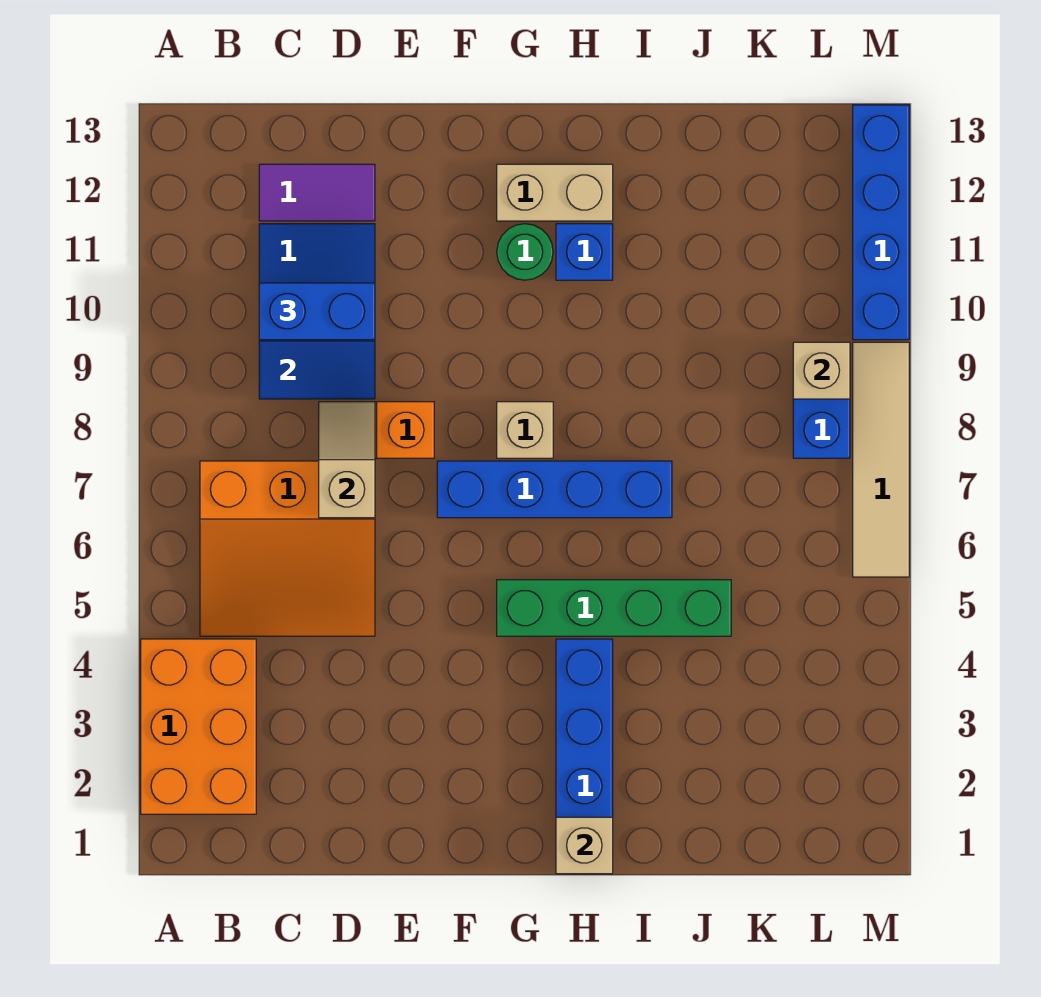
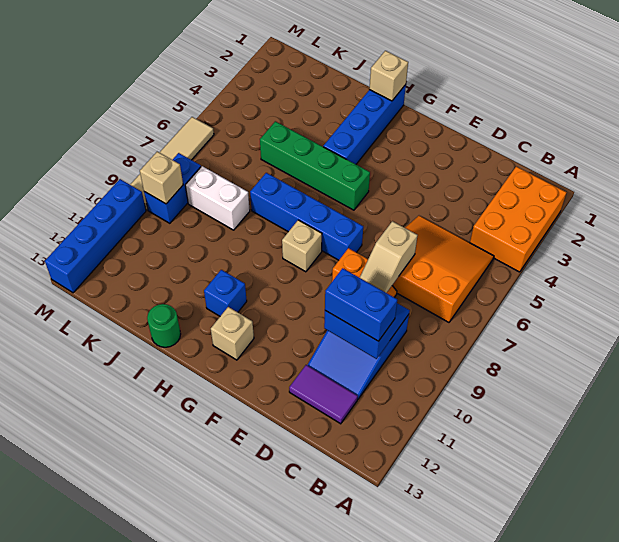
green 1x1 round brick [497,224,553,280] -> green 1x1 round brick moved to [147,304,181,347]
tan 1x2 brick [497,164,613,221] -> tan 1x1 brick [211,307,254,360]
none -> white 1x2 brick [185,166,250,230]

